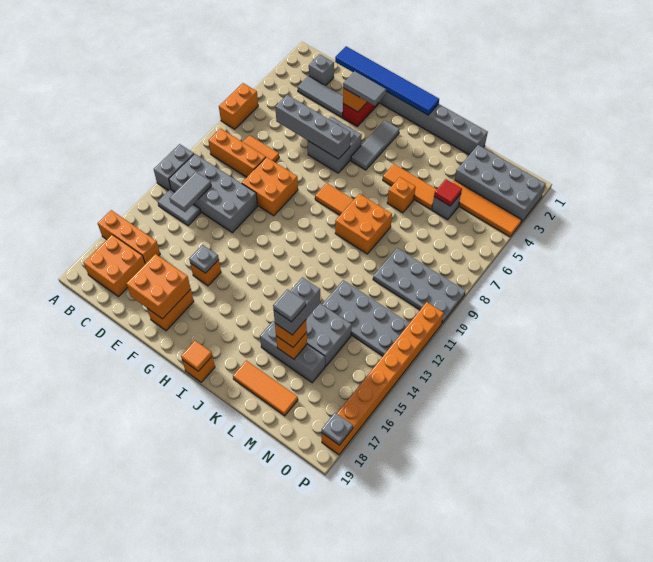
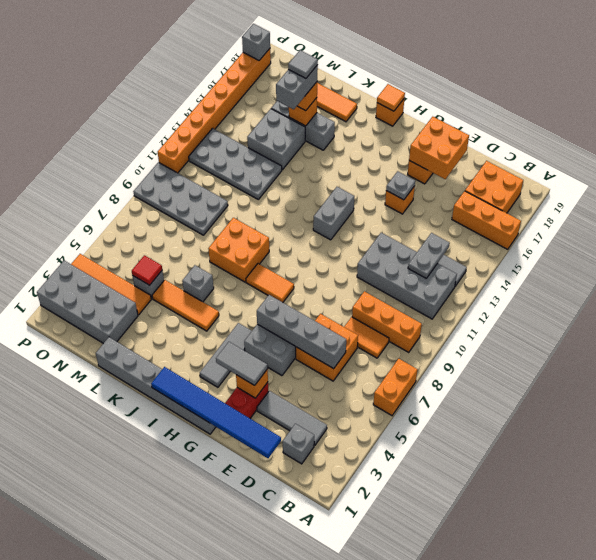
grey 1x2 brick [154,144,194,191] -> grey 1x2 brick moved to [313,187,354,240]
grey 1x2 tile [169,172,211,212] -> grey 1x2 plate [408,233,450,278]
orange 2x2 brick [242,157,298,216] -> orange 2x2 brick moved to [296,314,358,381]
orange 1x1 brick [387,177,416,213] -> grey 1x1 brick [182,265,214,302]
grey 1x1 plate [322,413,353,445] -> grey 1x1 brick [242,24,270,60]

